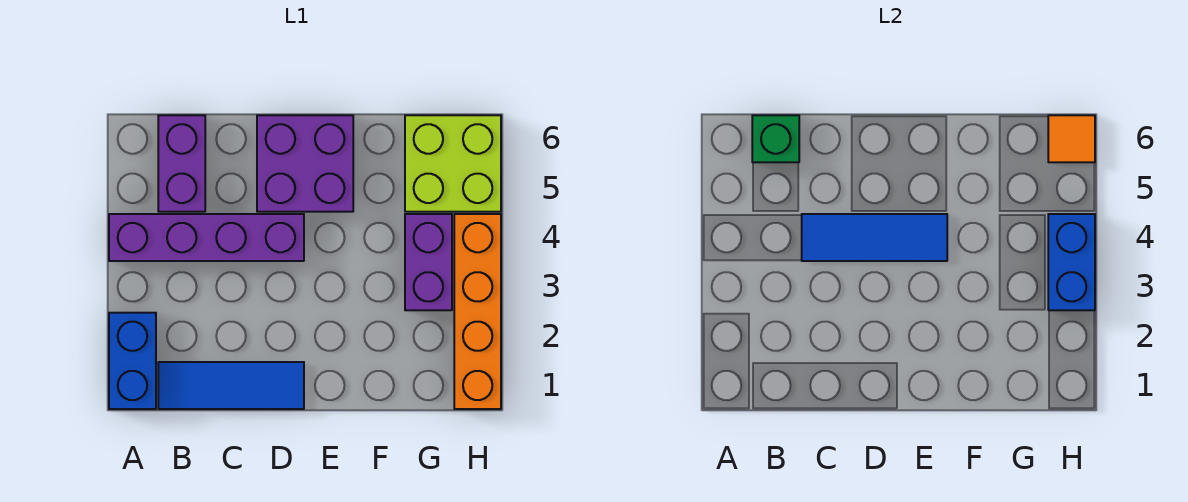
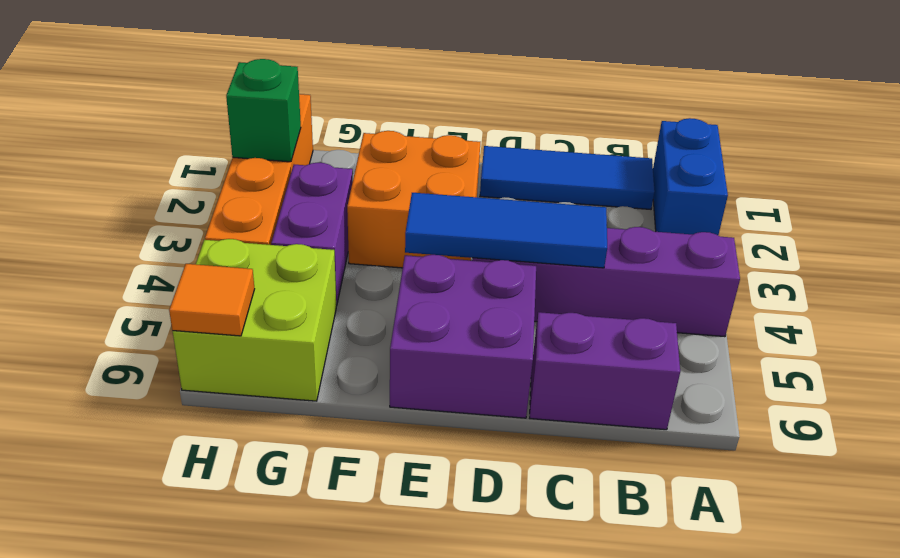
purple 1x2 brick [158,115,205,212] -> purple 1x2 brick turned to [530,312,680,430]
green 1x1 brick [752,115,799,162] -> green 1x1 brick moved to [226,59,301,162]
none -> orange 2x2 brick [347,131,480,268]
blue 1x2 brick [1048,214,1095,310] -> none

